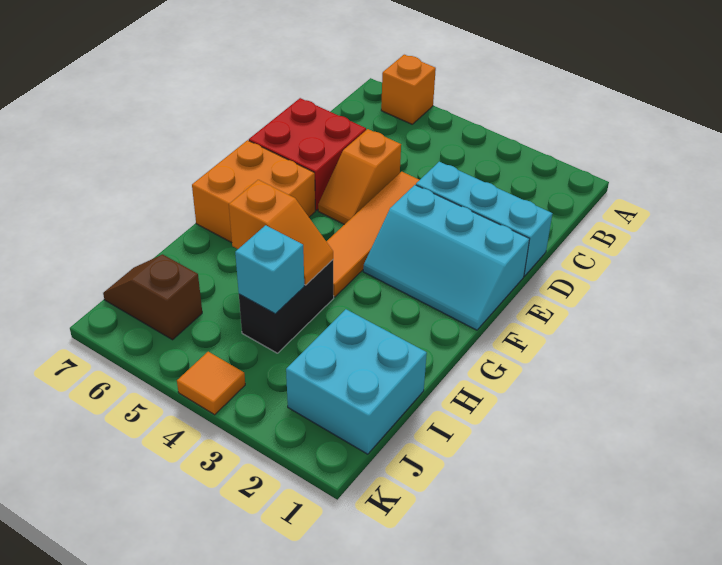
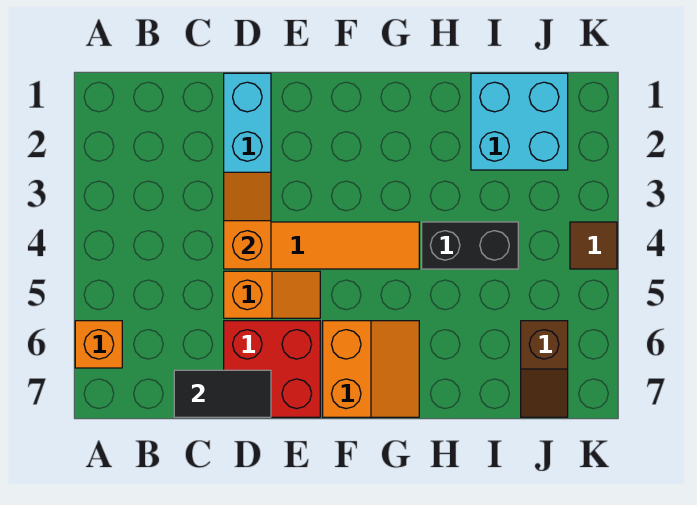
none -> black 1x2 tile [174,370,271,417]
cyan 2x3 slope [363,185,529,330] -> none
orange 2x2 brick [192,140,315,243] -> orange 2x2 slope [323,321,419,417]
orange 1x2 slope [229,180,333,285] -> orange 1x2 slope moved to [224,172,271,269]
cyan 1x1 brick [235,225,304,314] -> none
orange 1x1 tile [177,352,245,415] -> brown 1x1 tile [570,222,617,269]

